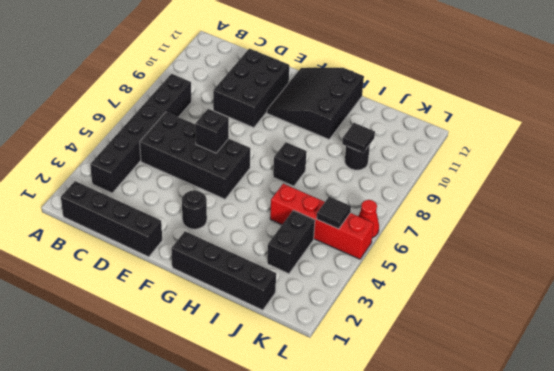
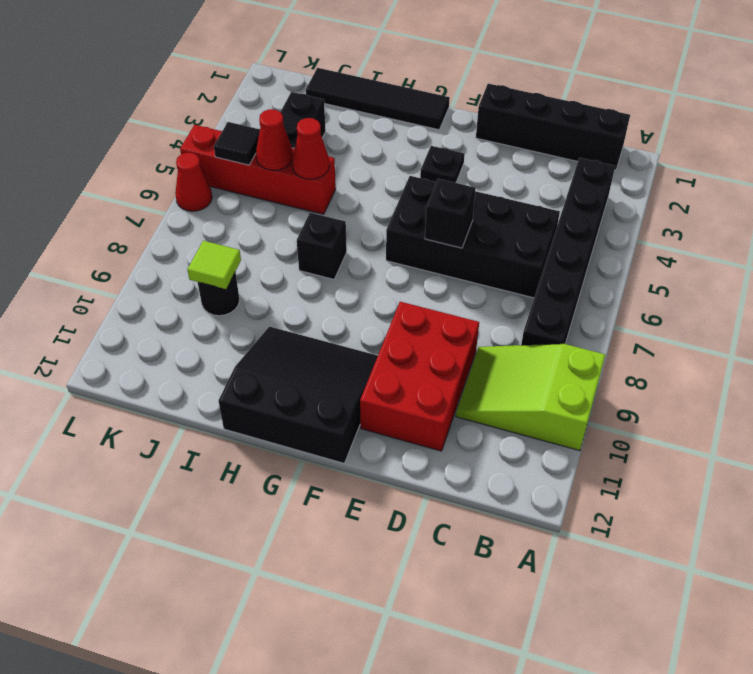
none -> lime 2x3 slope [456,344,605,451]
black 2x3 brick [213,49,289,128] -> red 2x3 brick [360,302,479,451]
black 1x1 round brick [182,190,207,229] -> black 1x1 plate [420,146,464,182]
black 3x3 slope [267,68,364,139] -> black 3x3 slope turned to [219,327,378,463]
black 1x4 brick [171,231,276,310] -> black 1x4 tile [306,68,450,130]
none -> red 1x1 cone [292,118,329,179]
none -> red 1x1 cone [256,109,293,170]
black 1x1 tile [342,123,375,153] -> lime 1x1 tile [187,241,241,289]

